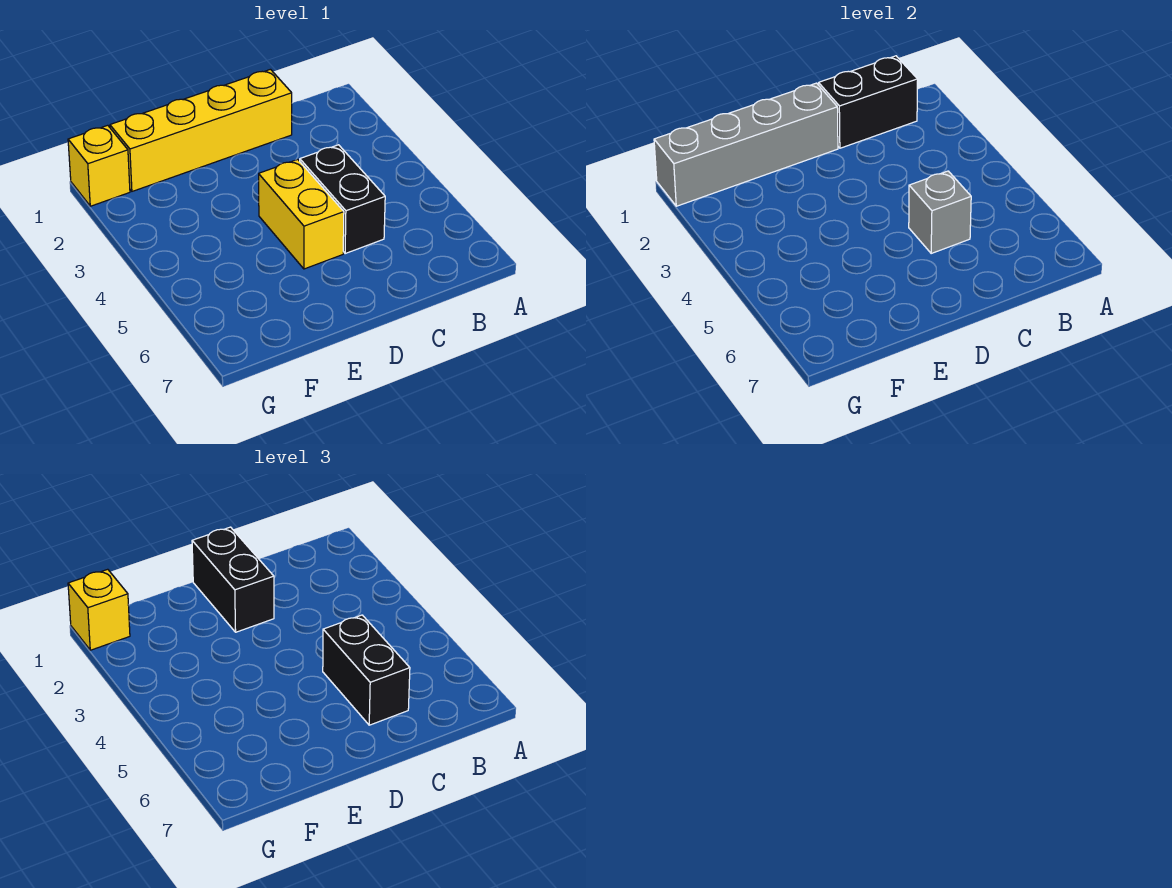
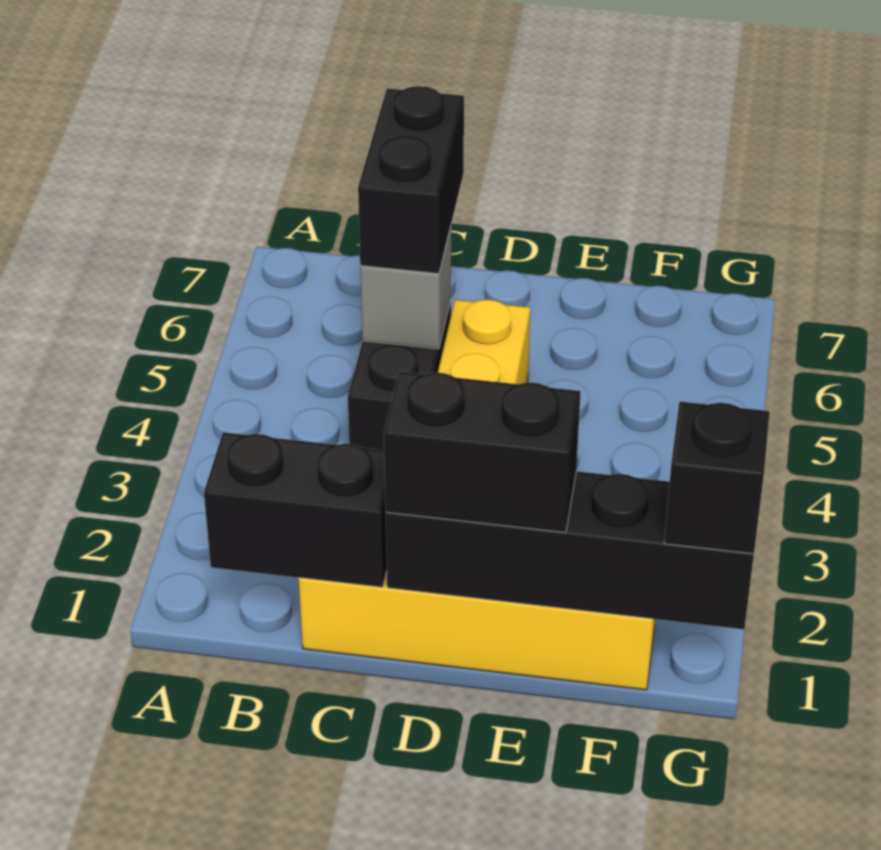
grey 1x4 brick [654,83,838,206] -> black 1x4 brick [386,471,754,629]
black 1x2 brick [192,527,274,632] -> black 1x2 brick turned to [384,372,581,533]
yellow 1x1 brick [68,125,130,206] -> none
yellow 1x1 brick [68,569,130,650] -> black 1x1 brick [664,402,770,554]

